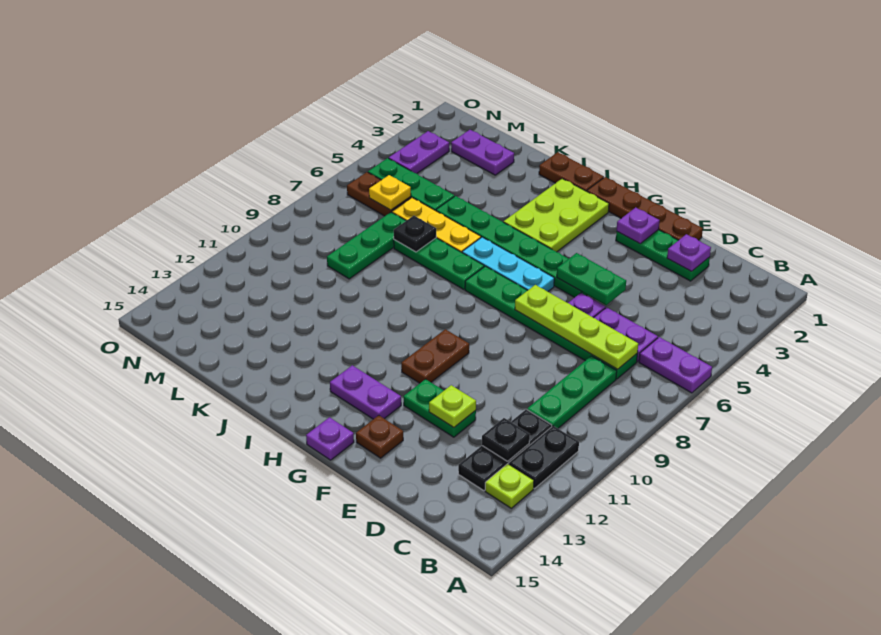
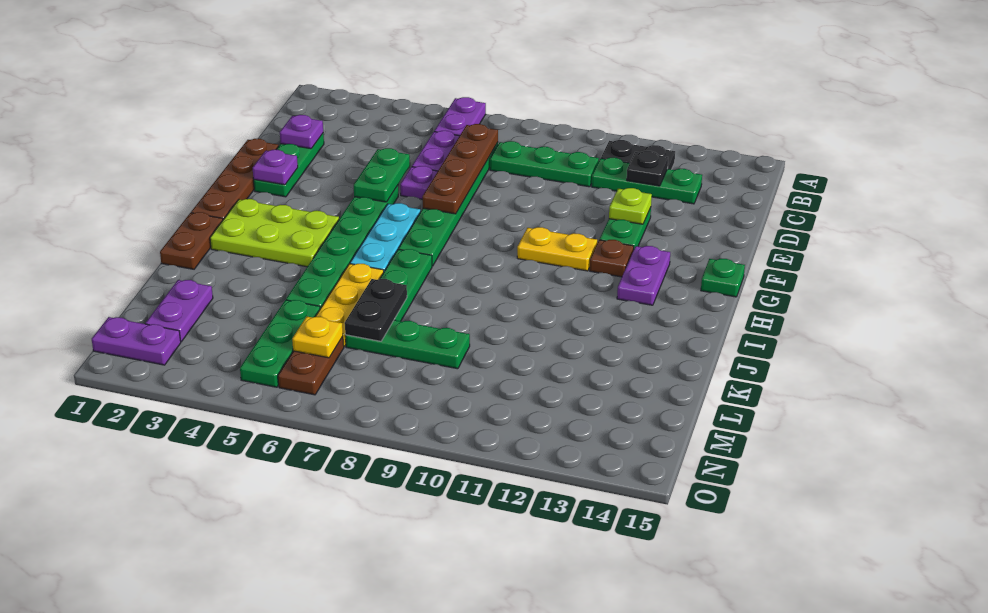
lime 1x1 plate [485,464,534,508] -> none
lime 1x4 plate [515,285,638,369] -> brown 1x4 plate [422,124,498,214]
black 1x3 plate [458,409,552,491] -> green 1x3 plate [592,158,702,204]
brown 1x1 plate [356,415,403,458] -> brown 1x1 plate moved to [590,240,634,277]
brown 1x2 plate [401,329,469,383] -> yellow 1x2 plate [517,227,597,271]
purple 1x1 plate [306,417,354,460] -> green 1x1 plate [701,259,745,297]
black 1x1 plate [394,216,436,252] -> black 1x2 plate [345,279,407,341]
purple 1x2 plate [389,131,449,174] -> purple 1x2 plate moved to [92,317,181,365]

